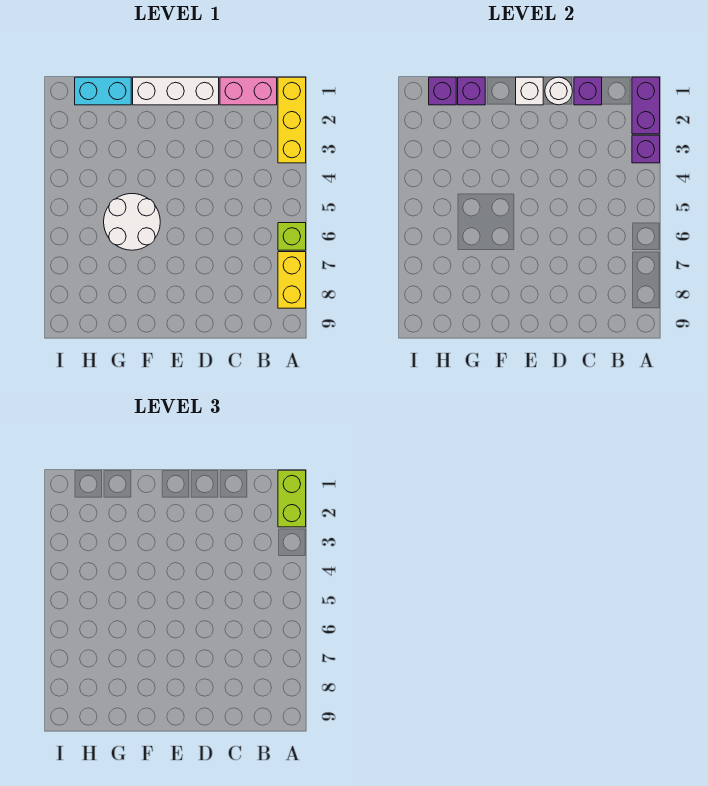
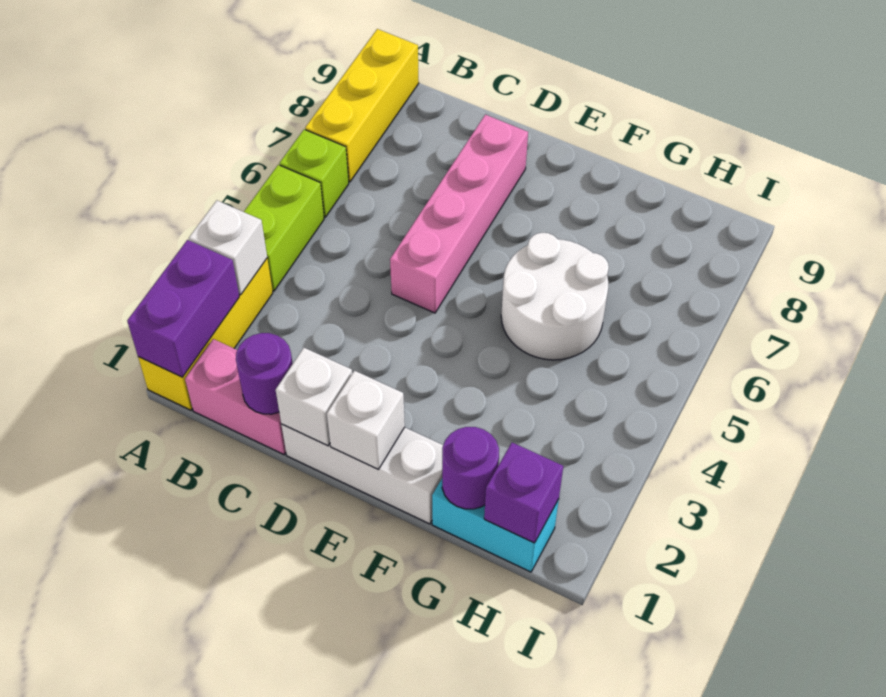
lime 1x2 brick [278,470,306,527] -> lime 1x2 brick moved to [244,165,324,291]
purple 1x1 brick [632,135,660,163] -> white 1x1 brick [189,201,267,295]
yellow 1x2 brick [278,252,306,308] -> yellow 1x3 brick [305,29,419,182]
purple 1x1 brick [574,77,602,105] -> purple 1x1 round brick [236,333,293,414]
white 1x1 round brick [545,77,572,105] -> white 1x1 brick [276,348,352,446]
none -> pink 1x4 brick [390,114,528,313]
purple 1x1 brick [458,77,485,105] -> purple 1x1 round brick [442,427,499,509]

